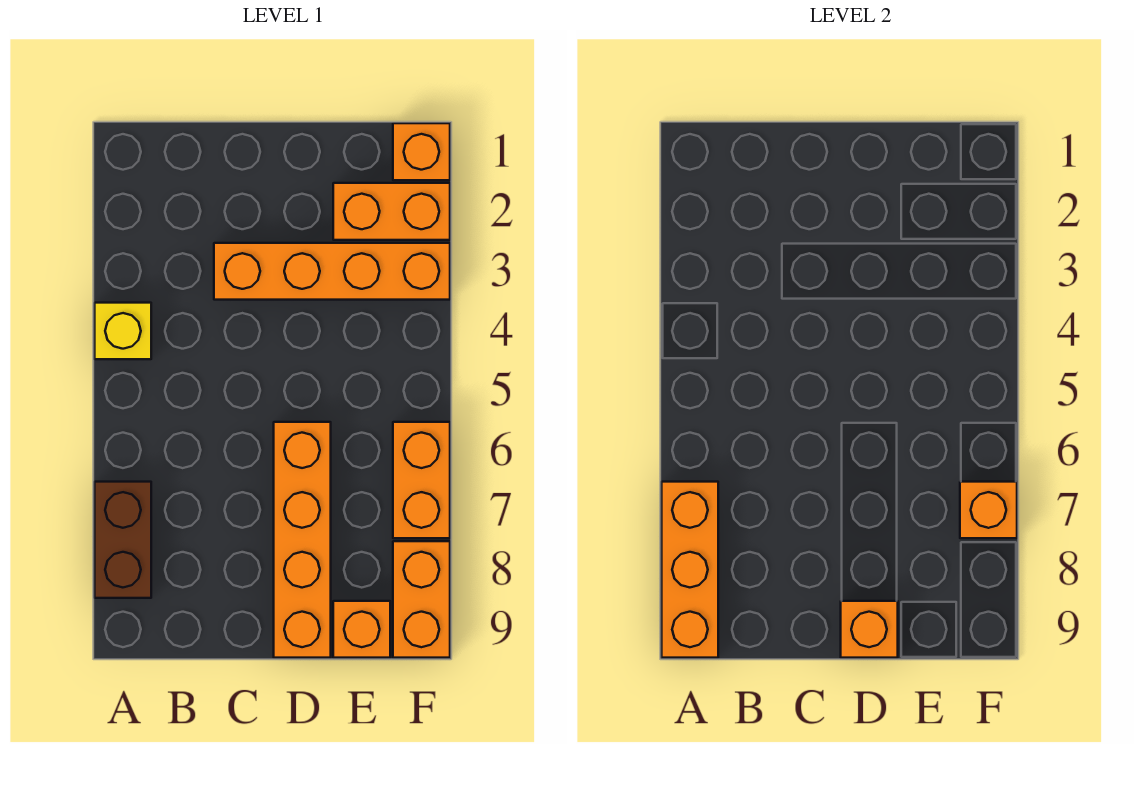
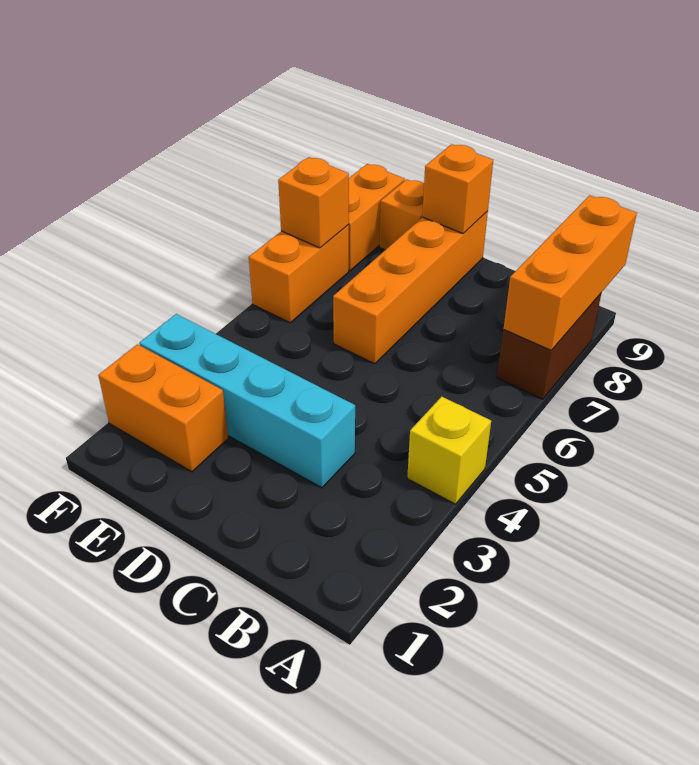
orange 1x4 brick [214,243,450,300] -> cyan 1x4 brick [139,314,355,488]
orange 1x1 brick [393,123,450,180] -> none

